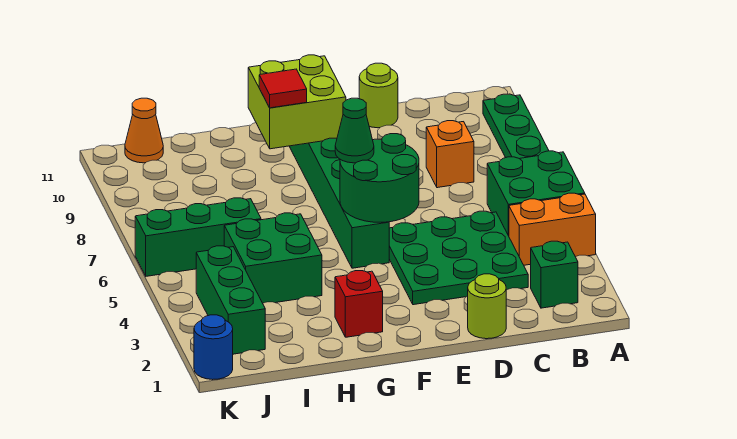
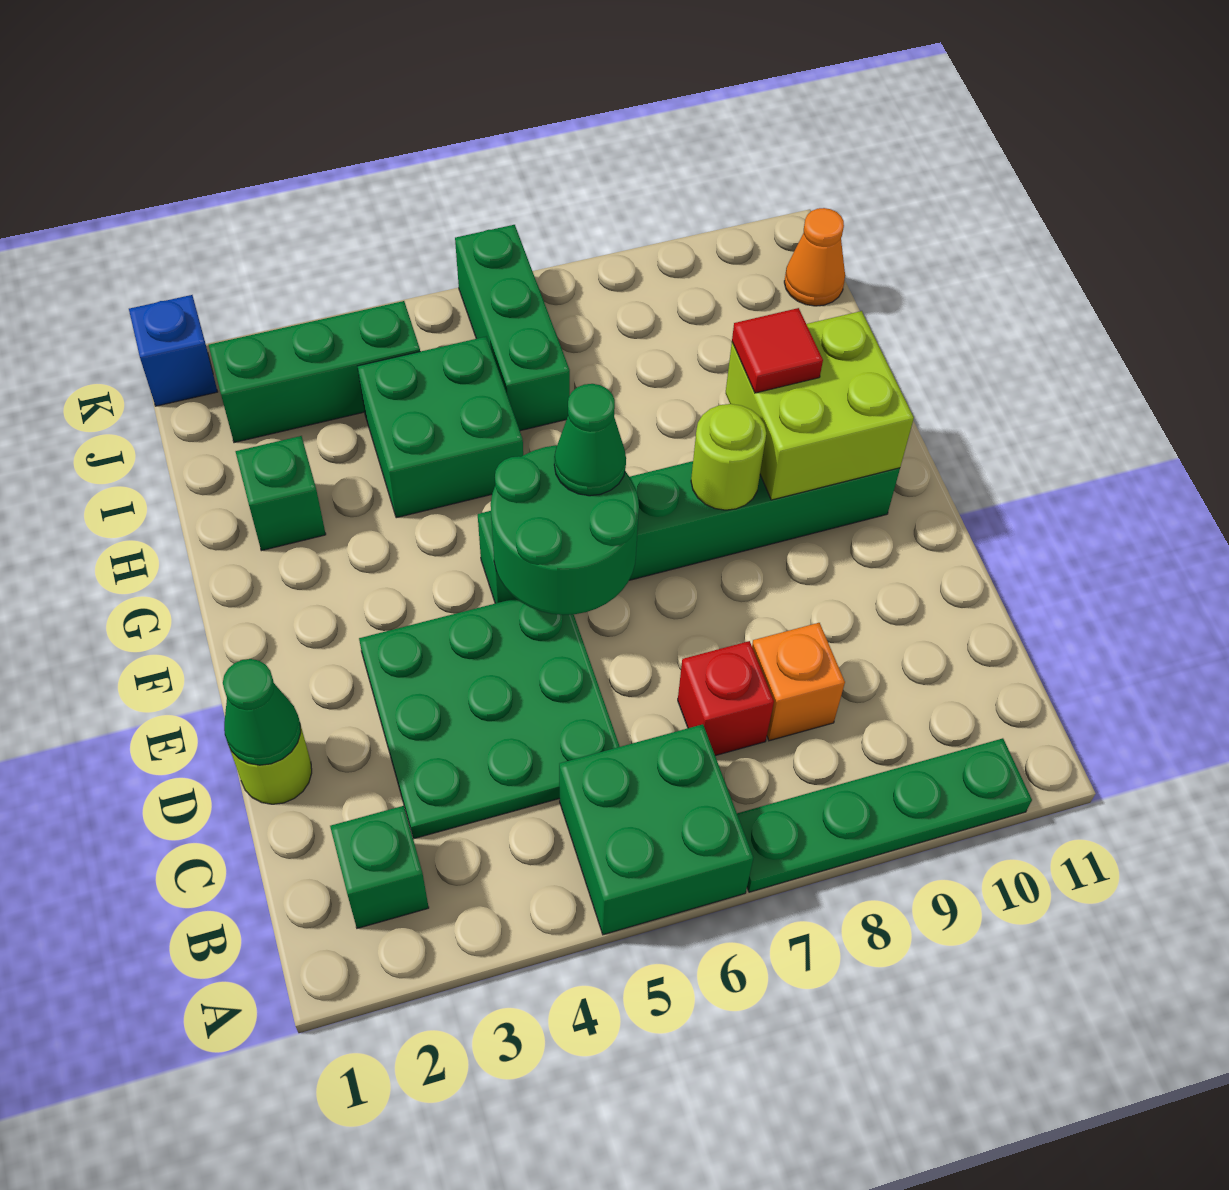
orange 1x2 brick [509,193,596,265] -> none
none -> green 1x1 cone [223,659,301,765]
lime 1x1 round brick [359,63,398,128] -> lime 1x1 round brick moved to [691,404,766,510]
red 1x1 brick [335,271,383,337] -> red 1x1 brick moved to [678,641,774,756]
none -> green 1x1 brick [236,436,326,551]
blue 1x1 round brick [194,315,233,380] -> blue 1x1 brick [129,295,218,406]

